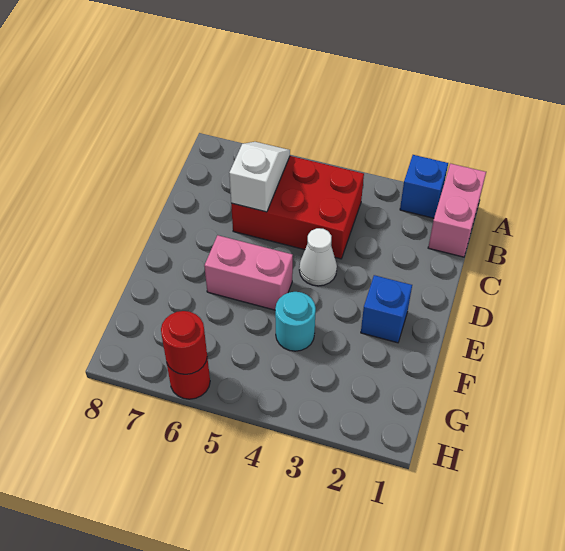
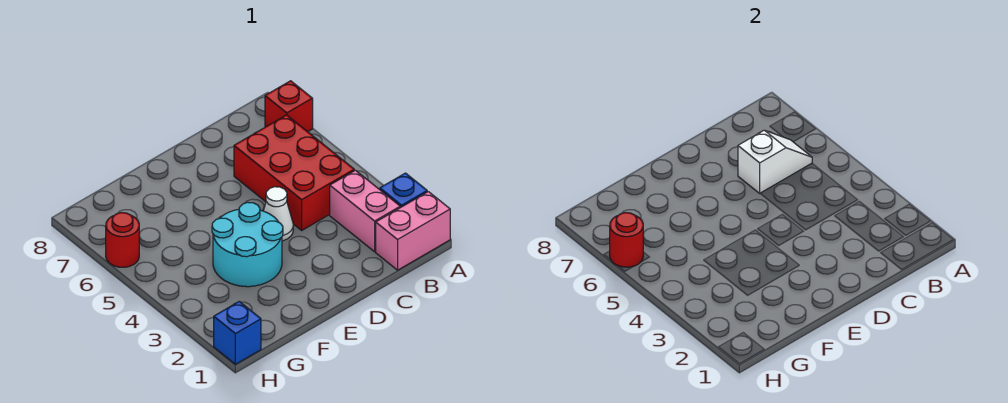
none -> red 1x1 brick [265,81,313,132]
blue 1x1 brick [361,275,412,343] -> blue 1x1 brick moved to [214,301,261,364]
pink 1x2 brick [204,235,293,310] -> pink 1x2 brick moved to [330,170,400,252]
cyan 1x1 round brick [275,292,316,351] -> cyan 2x2 round brick [212,202,283,287]

